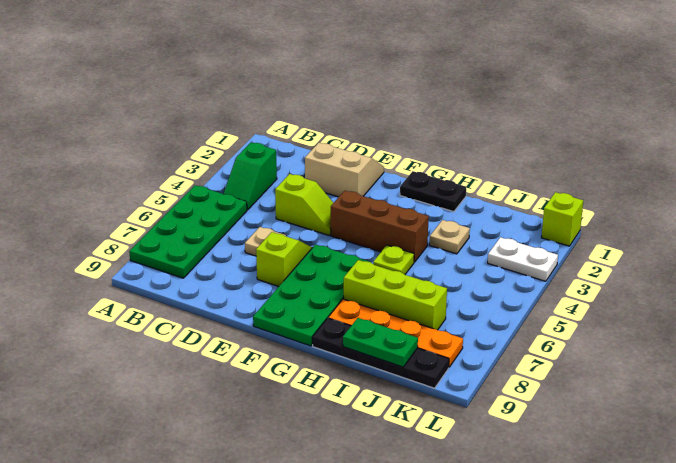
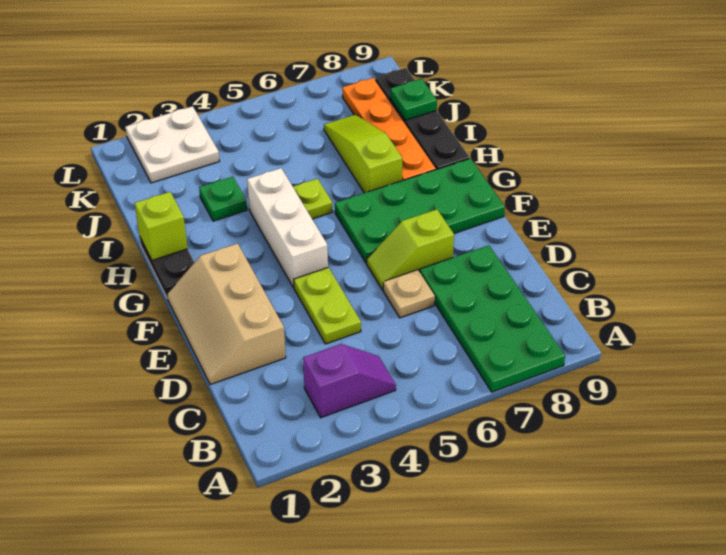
green 2x4 plate [129,185,247,278] -> green 2x4 plate turned to [420,245,565,392]
green 1x2 slope [223,142,277,210] -> purple 1x2 slope [303,344,396,418]
tan 2x2 slope [305,143,384,197] -> tan 2x3 slope [167,243,286,385]
lime 1x2 slope [275,174,333,236] -> lime 1x2 plate [294,267,361,344]
brown 1x3 brick [331,191,429,262] -> white 1x3 brick [247,168,328,288]
lime 1x3 brick [344,260,447,330] -> lime 1x3 slope [324,115,402,193]
tan 1x1 plate [429,220,470,254] -> green 1x1 plate [199,177,247,221]
green 1x2 plate [343,318,418,367] -> green 1x1 plate [390,79,437,120]
white 1x2 plate [488,237,558,281] -> white 2x2 plate [126,106,219,183]
lime 1x1 brick [541,192,583,246] -> lime 1x1 brick moved to [135,192,188,260]

